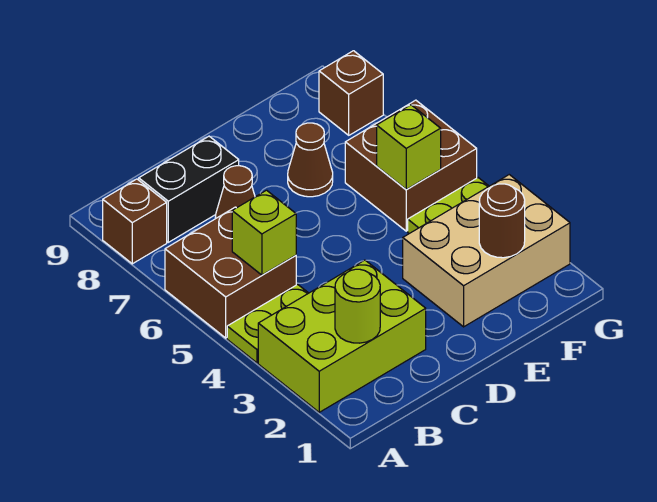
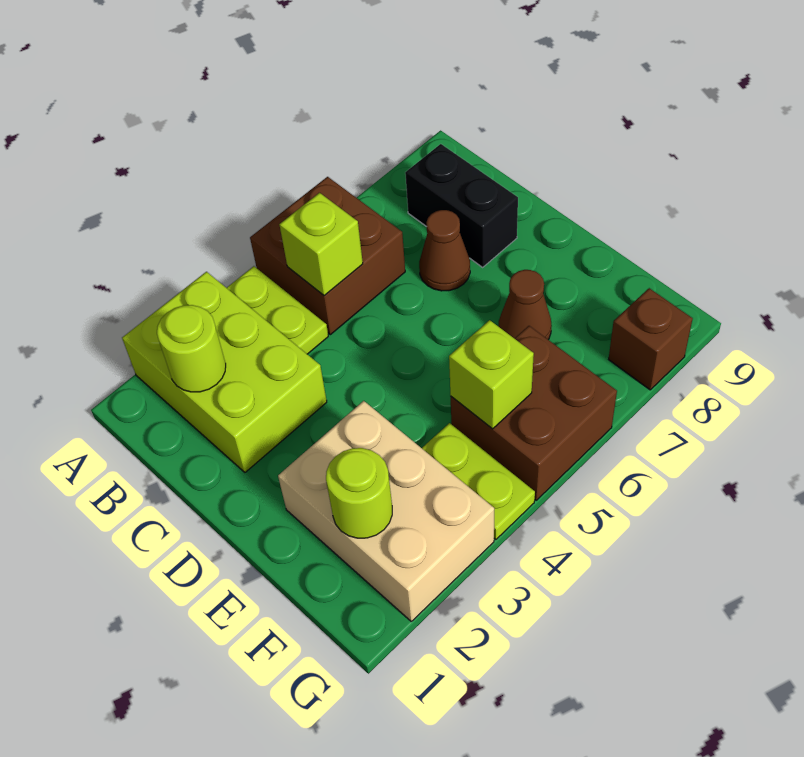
brown 1x1 brick [103,179,167,264] -> none
brown 1x1 round brick [479,184,525,258] -> lime 1x1 round brick [326,448,392,538]

